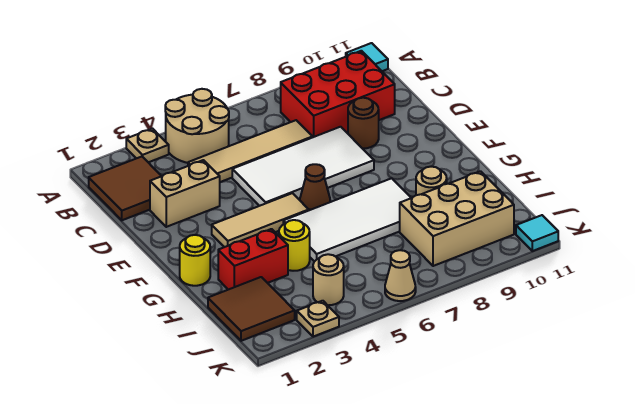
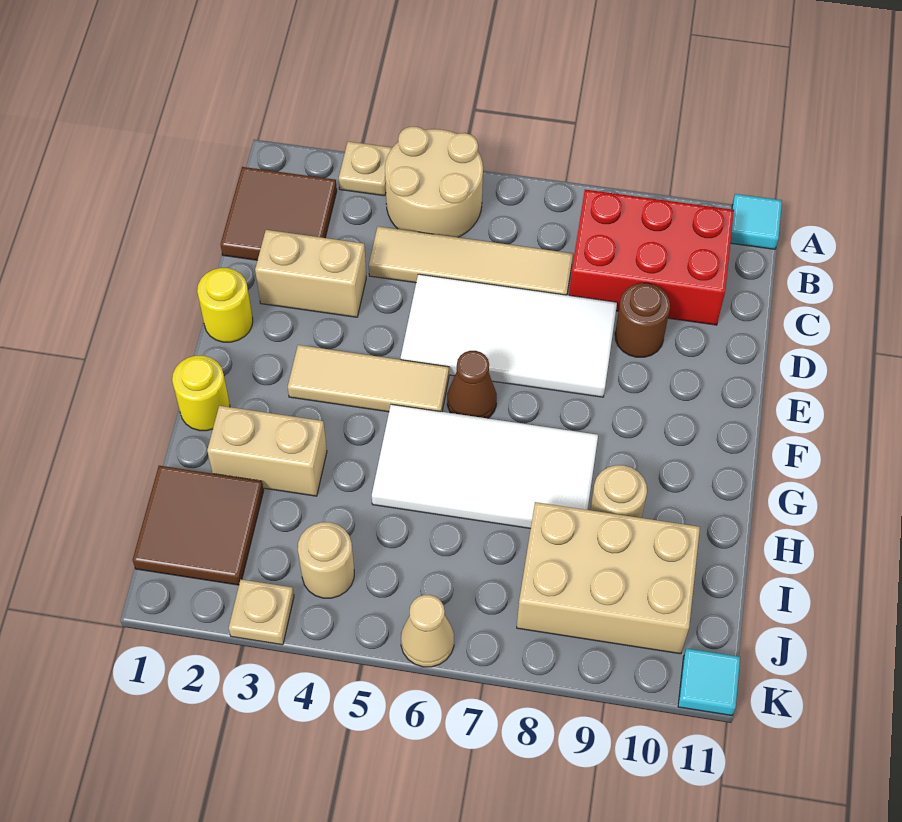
red 1x2 brick [218,229,288,290] -> tan 1x2 brick [207,406,327,496]
yellow 1x1 round brick [279,220,310,271] -> yellow 1x1 round brick moved to [197,268,253,342]

